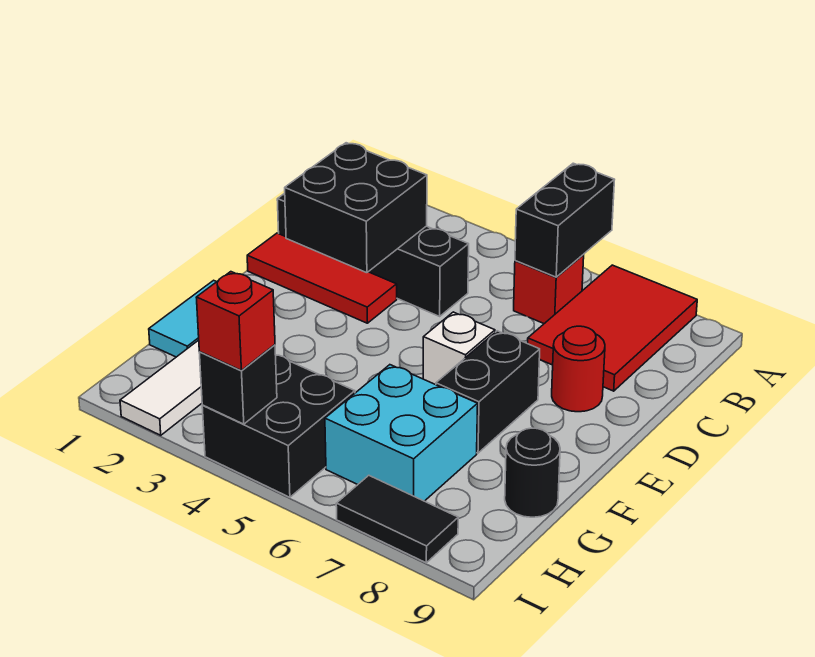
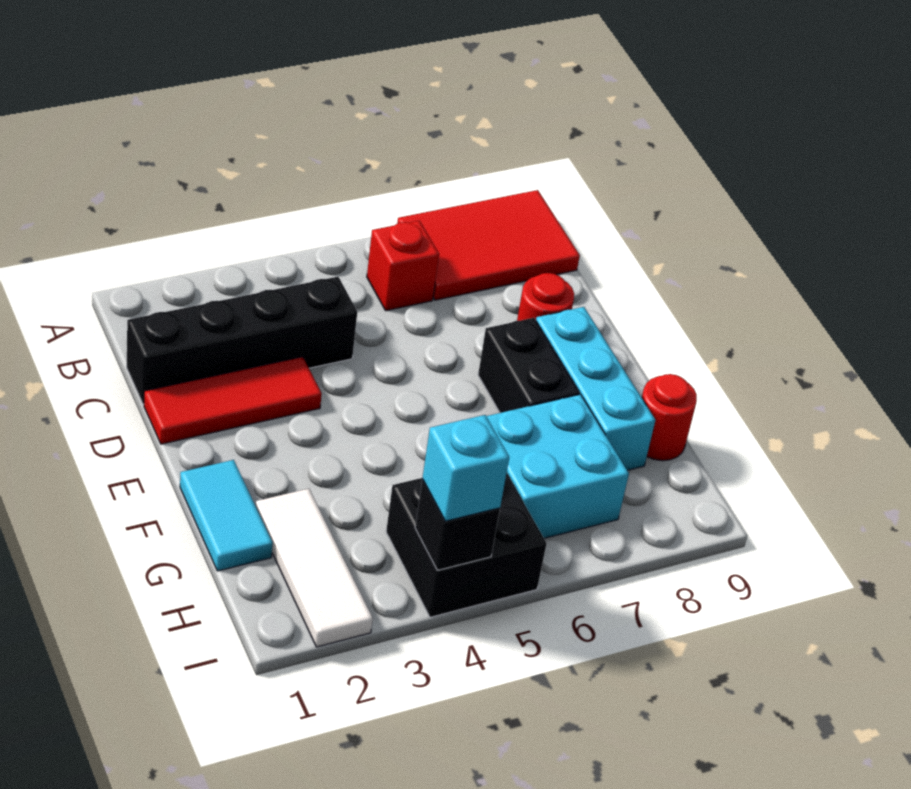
black 1x2 brick [515,163,614,277] -> none
red 2x3 tile [528,265,697,391] -> red 2x3 tile turned to [397,190,580,300]
black 2x2 brick [285,143,427,273] -> none
white 1x1 brick [423,312,495,385] -> none
none -> cyan 1x3 brick [536,307,655,470]
black 1x1 round brick [505,428,560,517] -> red 1x1 round brick [642,374,697,461]
red 1x1 brick [196,272,275,370] -> cyan 1x1 brick [422,415,509,521]
black 1x2 tile [336,475,458,563] -> none

